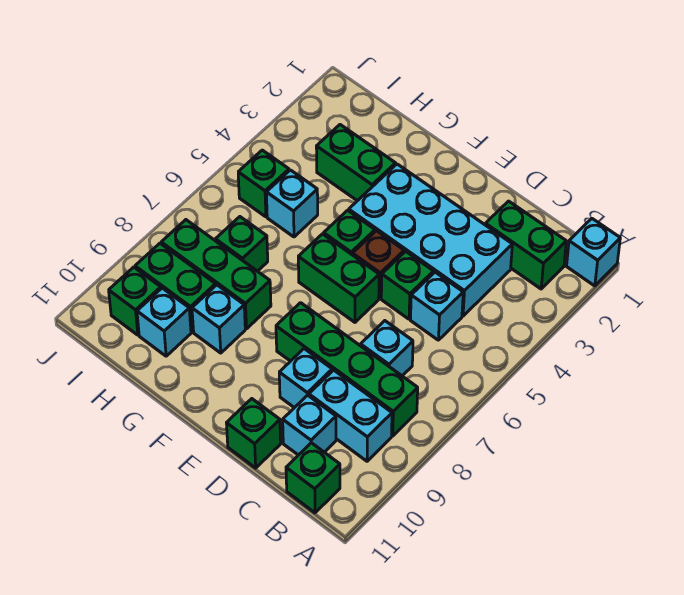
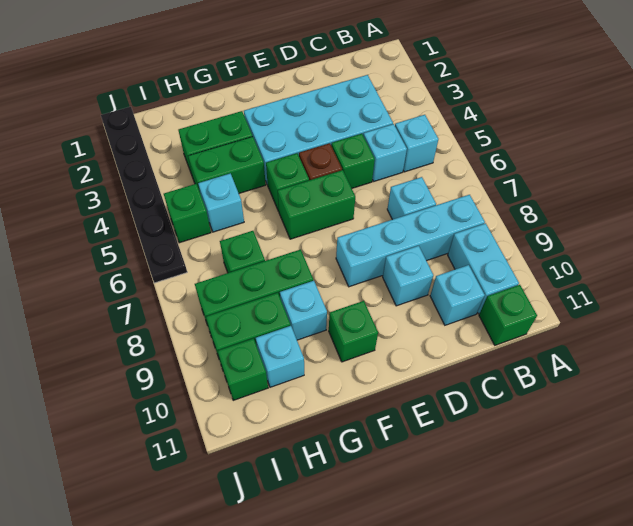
cyan 1x1 brick [567,219,620,286] -> cyan 1x1 brick moved to [395,115,438,172]
green 1x2 brick [485,201,566,289] -> green 1x2 brick moved to [188,137,266,193]
green 1x4 brick [276,303,418,436] -> cyan 1x4 brick [336,195,485,287]
cyan 1x2 brick [309,370,392,461] -> cyan 1x2 brick turned to [448,223,519,314]
green 1x1 brick [226,399,281,468] -> green 1x1 brick moved to [329,301,378,362]
none -> black 1x6 plate [101,107,187,283]

